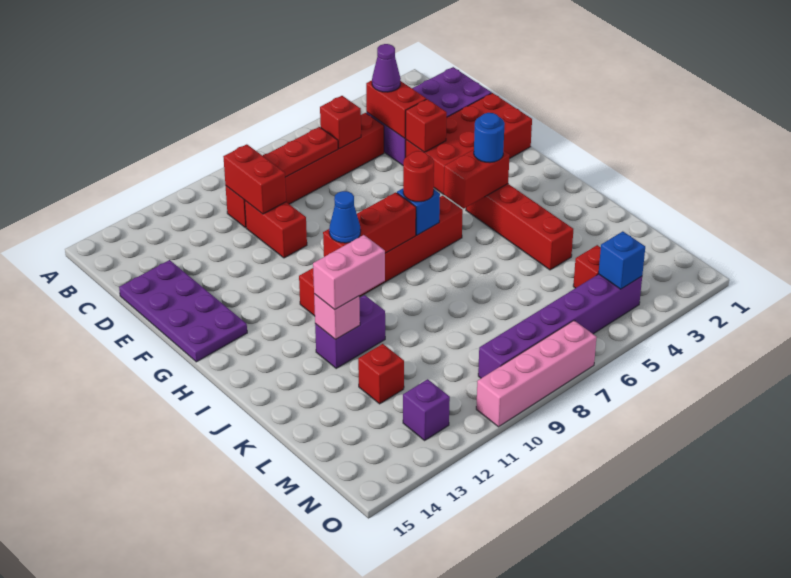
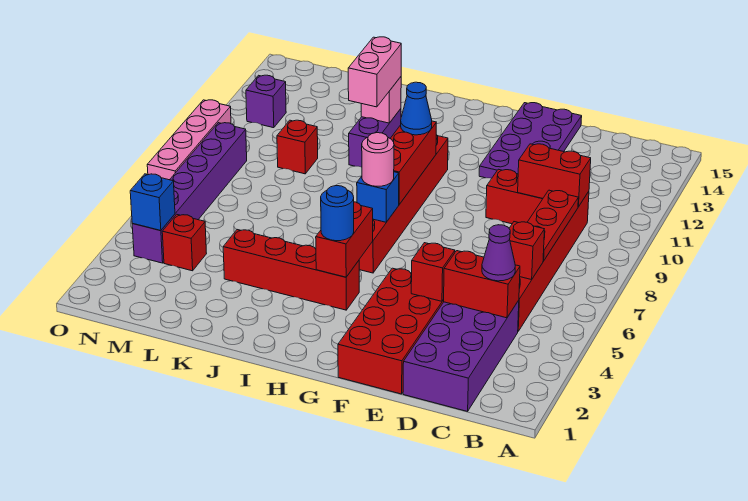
purple 2x4 plate [119,260,247,362] -> purple 2x4 plate turned to [479,103,582,178]
red 1x1 round brick [403,151,434,202] -> pink 1x1 round brick [362,133,394,186]
red 1x1 brick [358,344,404,404] -> red 1x1 brick moved to [277,120,318,174]

